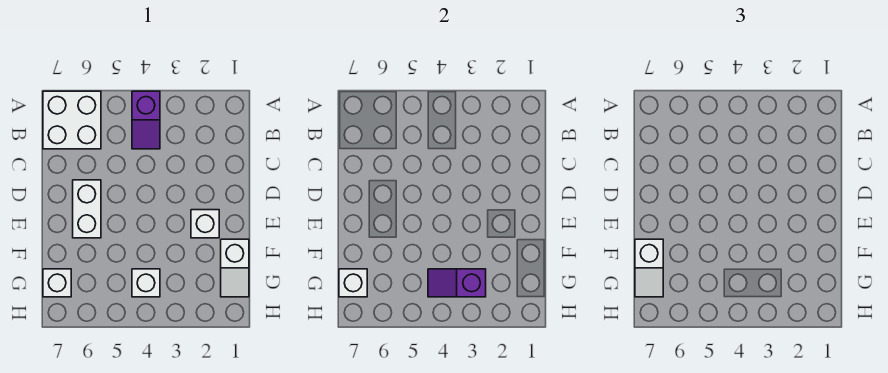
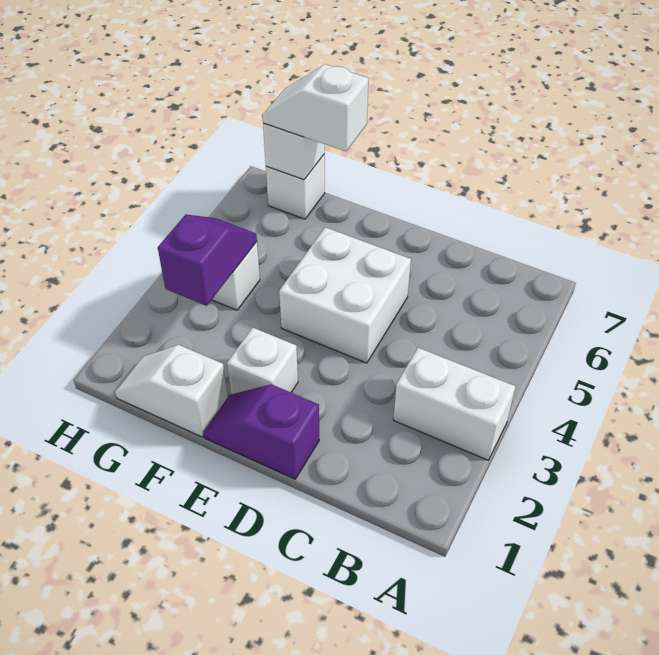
purple 1x2 slope [132,91,160,149] -> purple 1x2 slope moved to [204,384,319,479]
white 2x2 brick [43,91,101,149] -> white 2x2 brick moved to [279,227,411,363]
white 1x2 brick [73,180,101,238] -> white 1x2 brick moved to [393,348,516,460]

